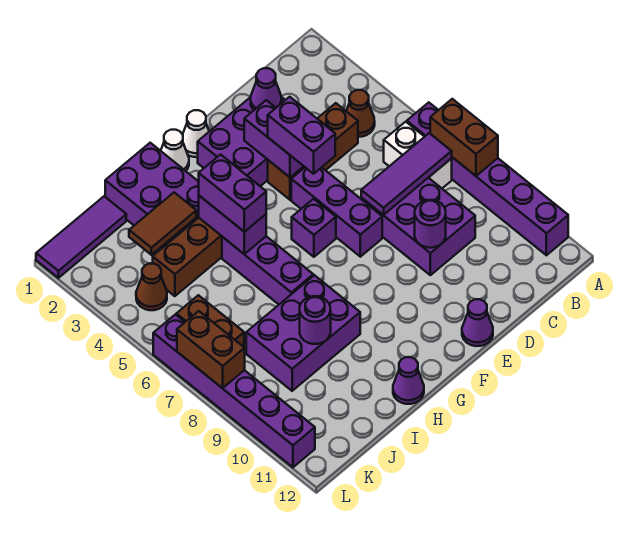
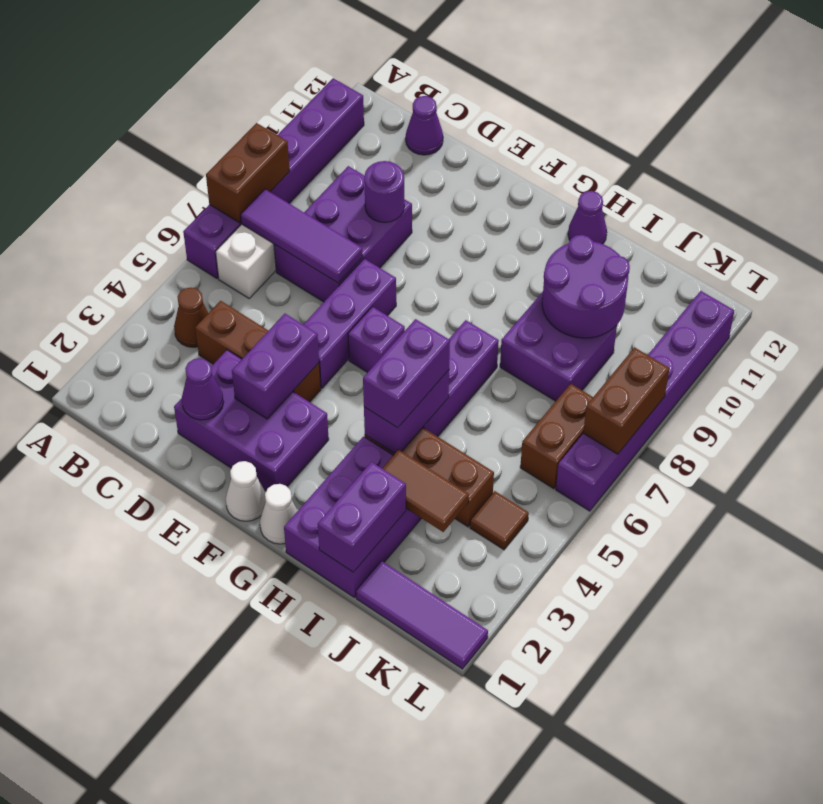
purple 1x2 brick [268,97,335,174] -> purple 1x2 brick moved to [318,462,406,572]
purple 1x1 cone [462,299,493,346] -> purple 1x1 cone moved to [406,96,443,155]
purple 2x3 brick [246,275,360,391] -> purple 2x2 brick [500,292,617,401]
purple 1x1 round brick [300,296,331,344] -> purple 2x2 round brick [542,235,630,338]
brown 1x1 cone [136,263,167,310] -> brown 1x1 tile [470,491,529,550]

